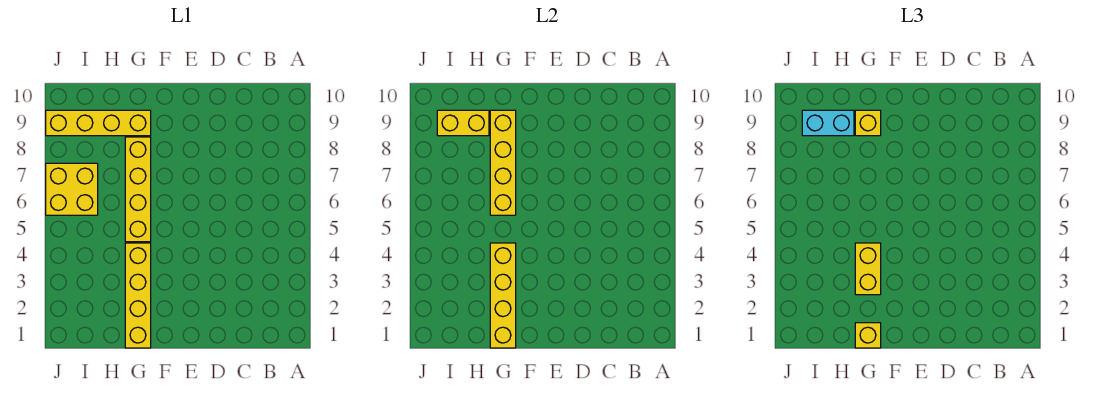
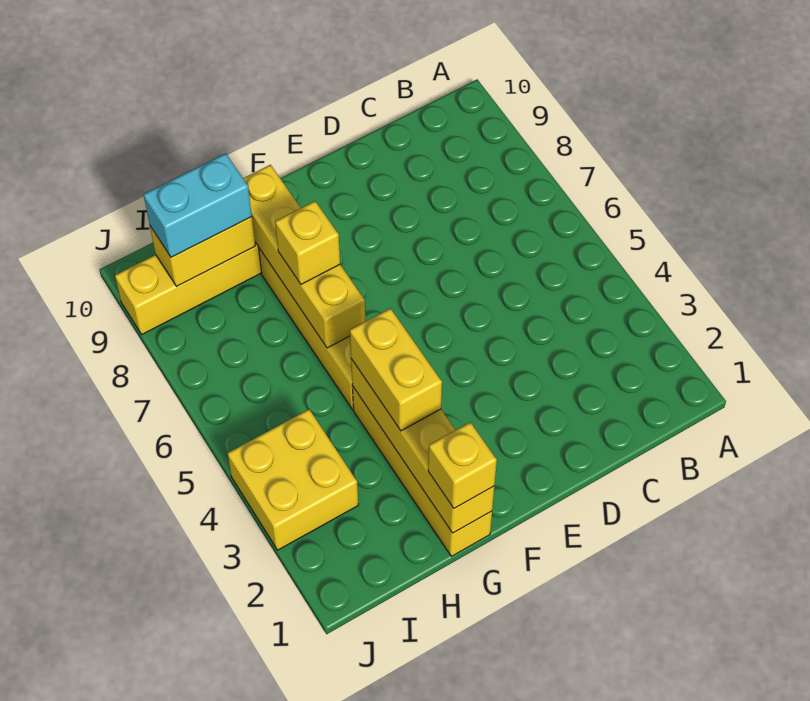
yellow 1x1 brick [855,110,881,136] -> yellow 1x1 brick moved to [275,201,340,284]
yellow 2x2 brick [46,163,98,215] -> yellow 2x2 brick moved to [228,409,358,550]

